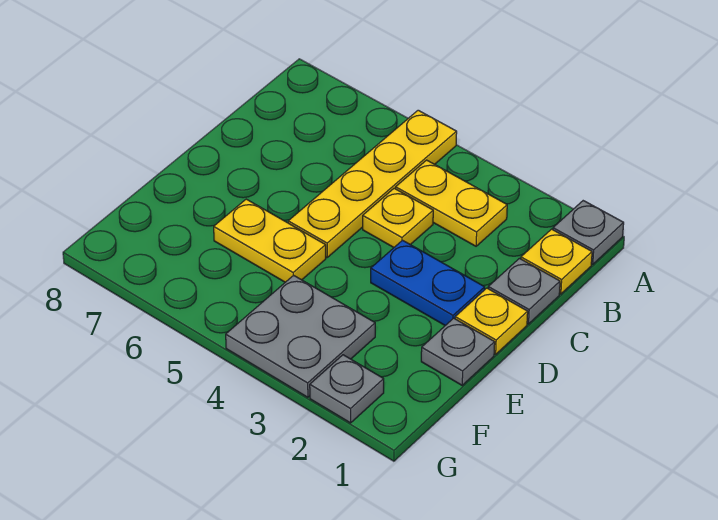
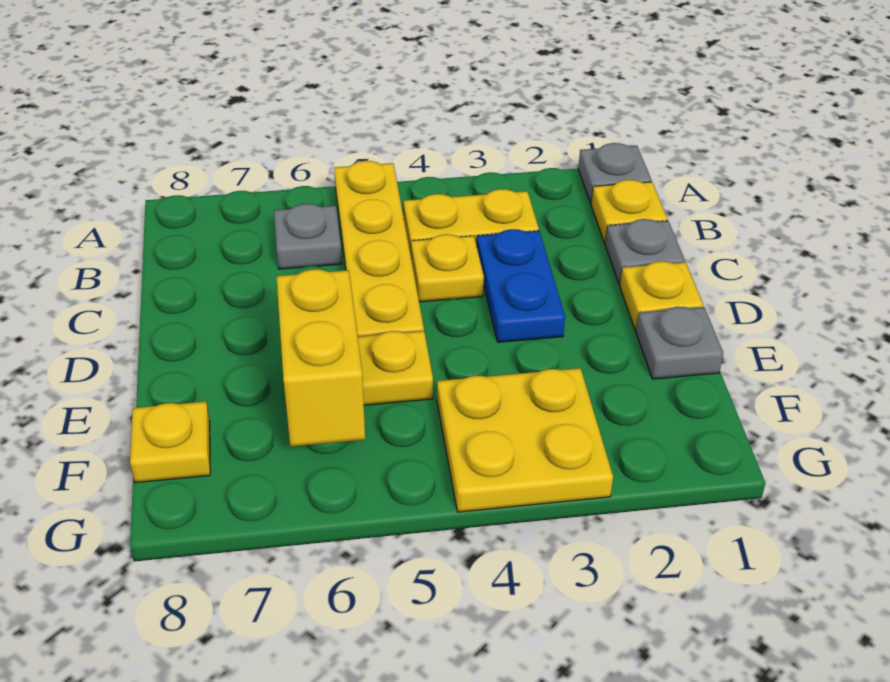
blue 1x2 plate [371,240,485,325] -> blue 1x2 plate turned to [477,229,565,342]
none -> yellow 1x2 brick [276,269,365,447]
grey 2x2 plate [226,275,375,397] -> yellow 2x2 plate [437,368,613,512]
none -> yellow 1x1 plate [130,402,210,483]
grey 1x1 plate [310,355,384,423] -> grey 1x1 plate moved to [274,204,342,269]

